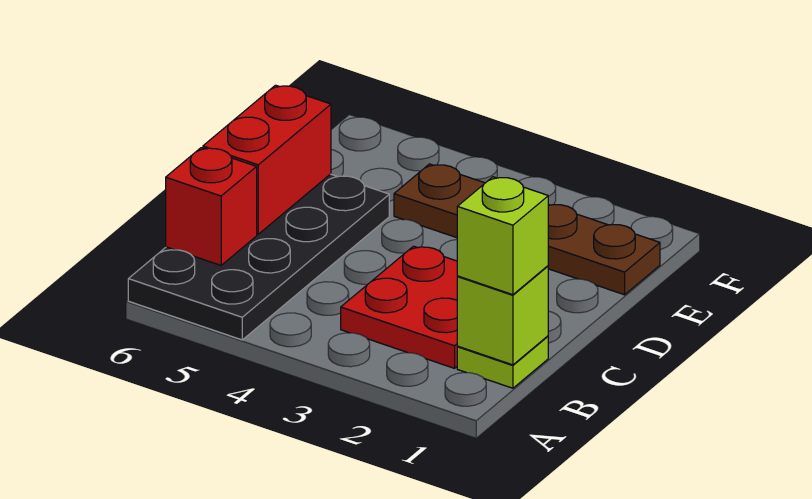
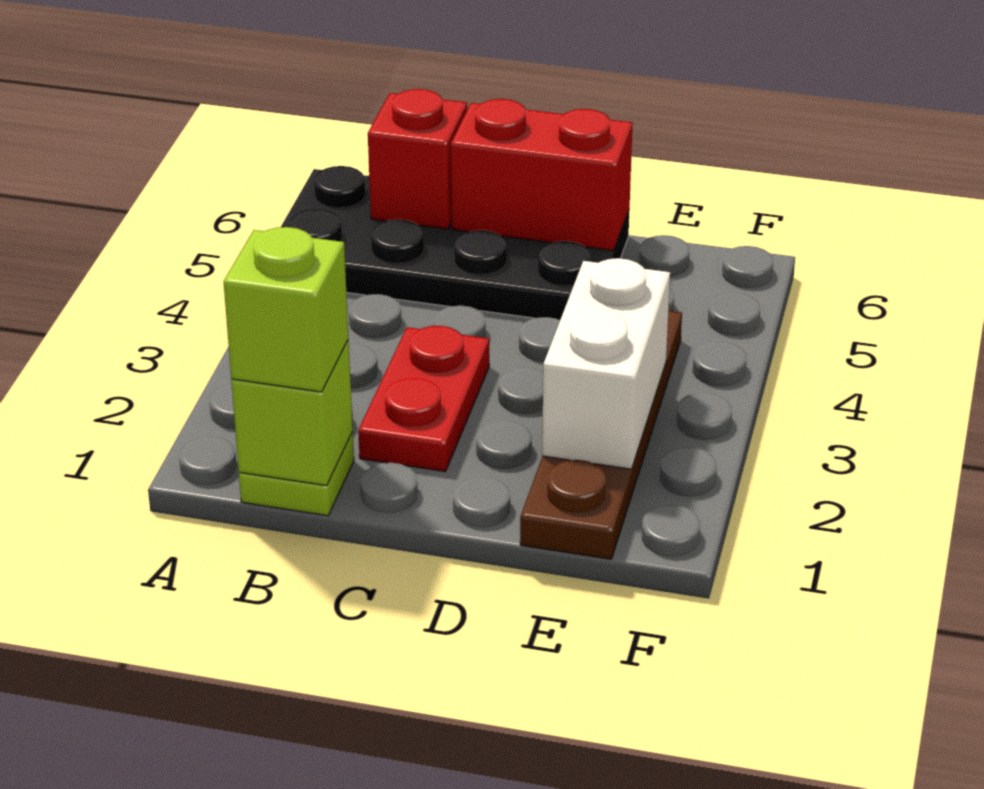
red 2x2 plate [341,246,458,368] -> red 1x2 plate [358,326,489,472]
none -> white 1x2 brick [542,258,670,469]

